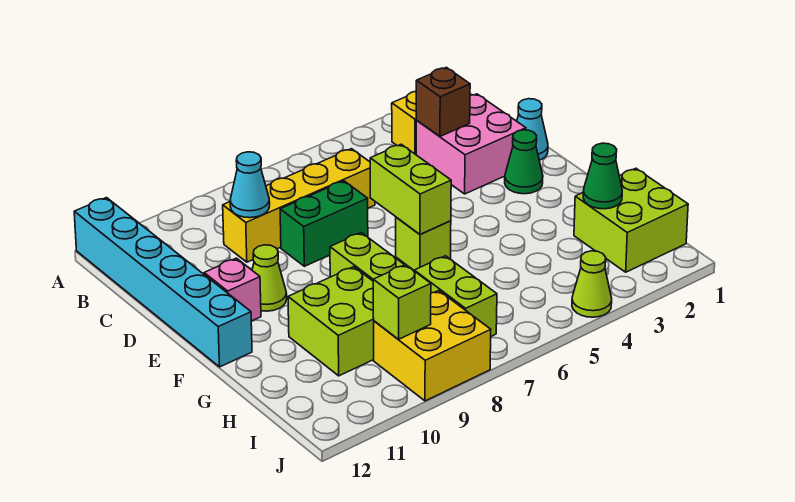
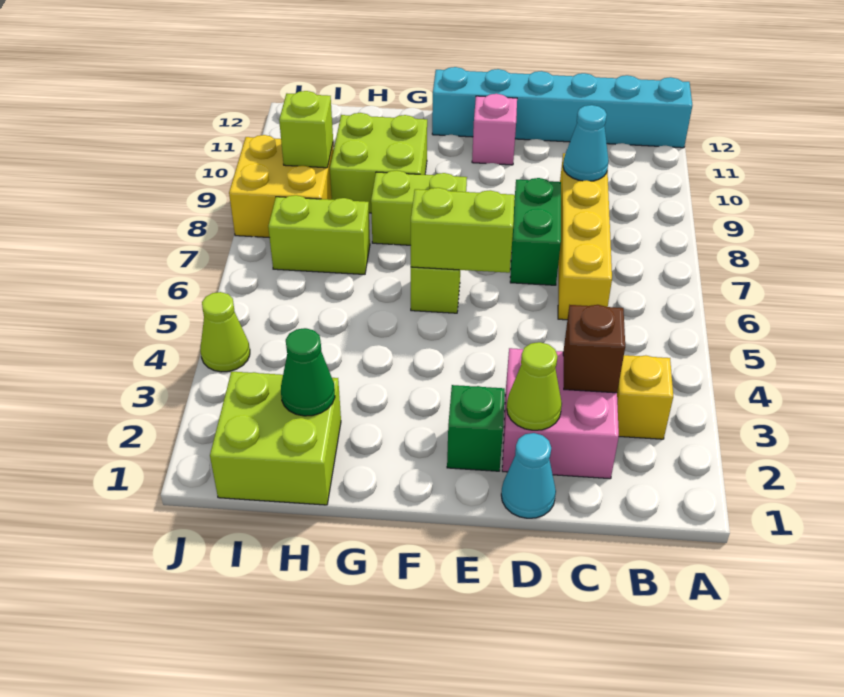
green 1x1 cone [505,130,543,194] -> green 1x1 brick [447,385,505,471]
lime 1x1 cone [252,245,287,311] -> lime 1x1 cone moved to [507,342,562,430]

